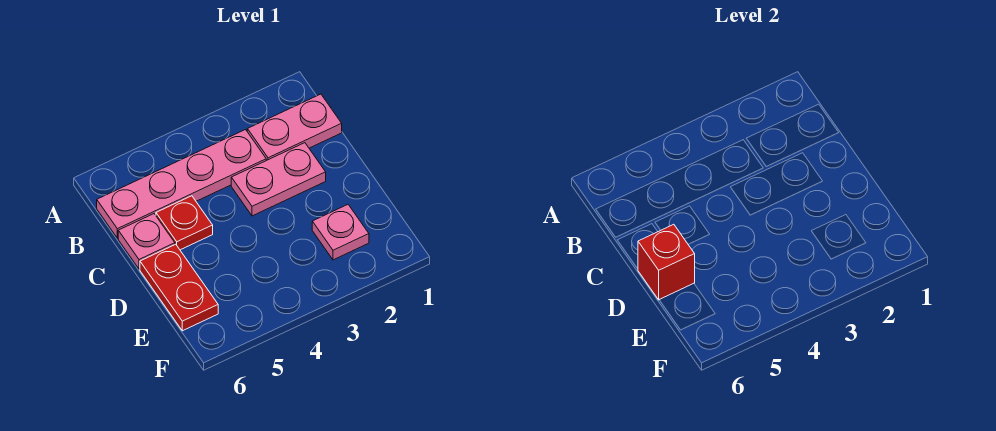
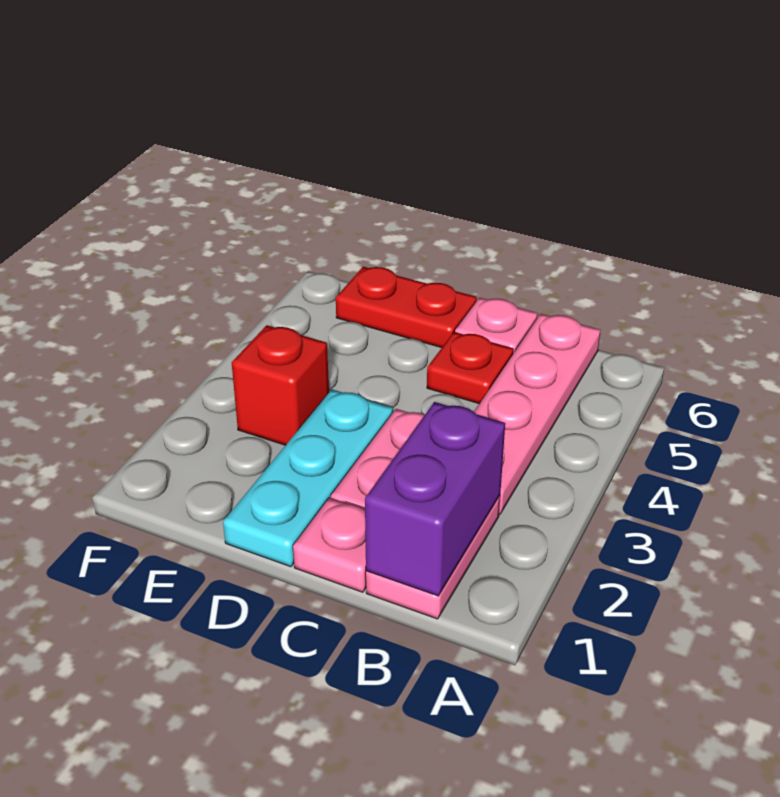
none -> purple 1x2 brick [365,402,505,596]
none -> cyan 1x3 plate [223,390,393,567]
red 1x1 brick [638,224,695,300] -> red 1x1 brick moved to [232,325,329,445]
pink 1x1 plate [312,205,369,260] -> pink 1x1 plate moved to [293,498,366,592]

